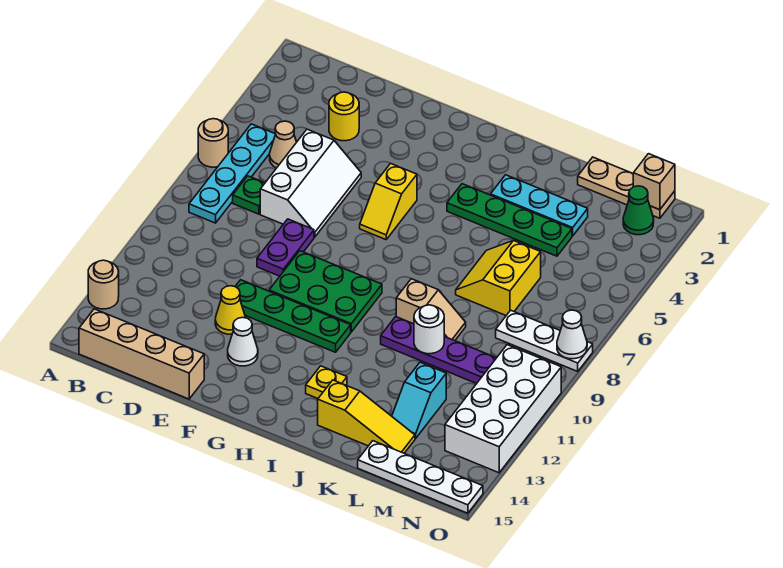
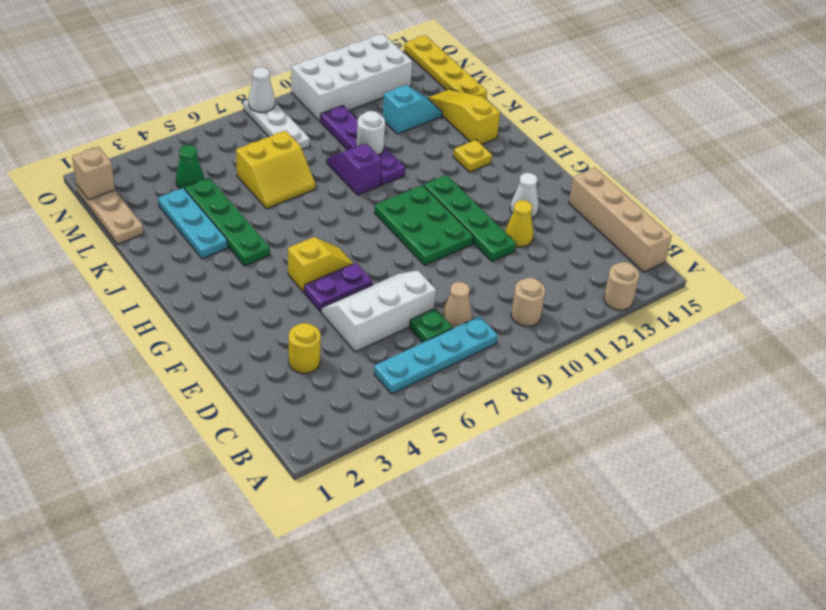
tan 1x1 round brick [198,119,228,167] -> tan 1x1 round brick moved to [511,278,545,326]
tan 1x1 cone [270,121,296,168] -> tan 1x1 cone moved to [442,282,472,328]
purple 1x2 plate [257,219,314,276] -> purple 1x2 plate moved to [304,263,372,312]
tan 1x2 slope [396,279,466,341] -> purple 1x2 slope [327,144,382,195]
white 1x4 plate [358,441,483,513] -> yellow 1x4 plate [404,35,487,99]
green 1x1 cone [623,186,654,235] -> green 1x1 cone moved to [176,145,204,189]

